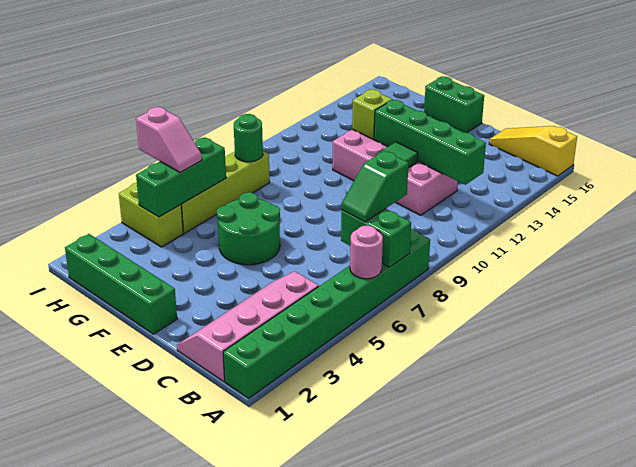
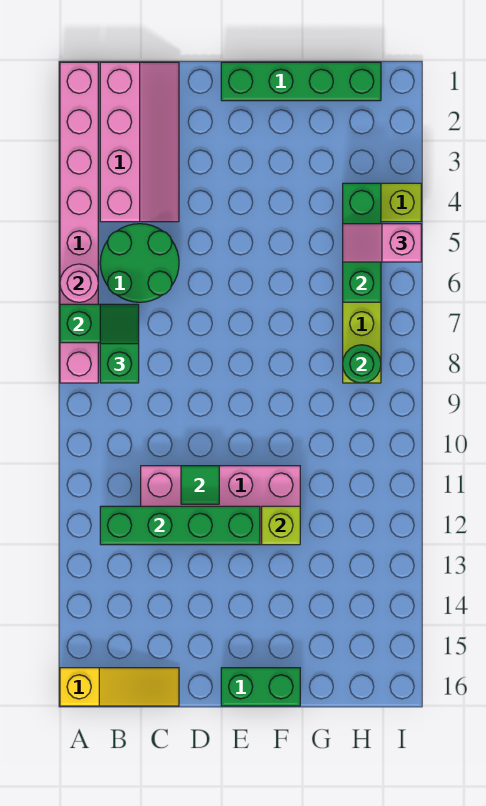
green 1x8 brick [223,229,430,398] -> pink 1x8 brick [60,62,98,383]
green 2x2 round brick [217,192,280,265] -> green 2x2 round brick moved to [100,224,179,302]

